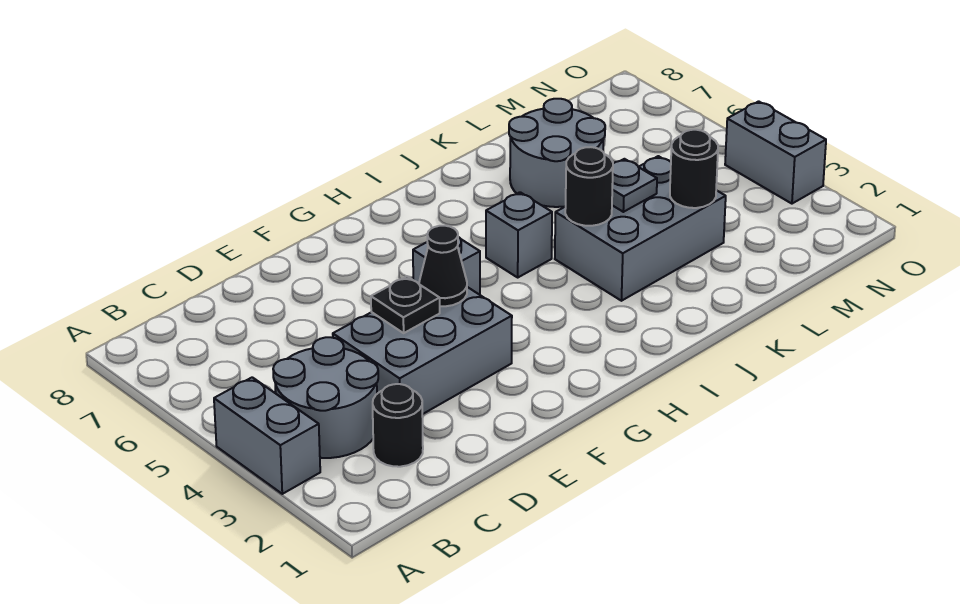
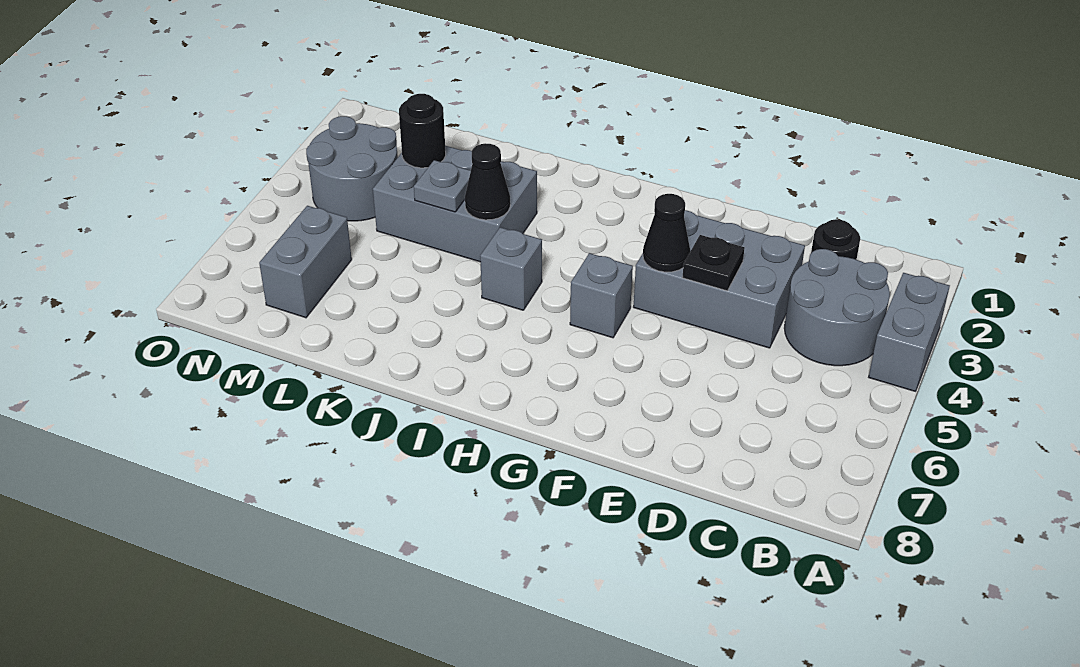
black 1x1 round brick [565,147,613,226] -> black 1x1 cone [465,143,510,220]
grey 2x2 round brick [509,99,605,207] -> grey 2x2 round brick moved to [306,116,398,221]
grey 1x2 brick [725,101,826,204] -> grey 1x2 brick moved to [259,206,352,318]

